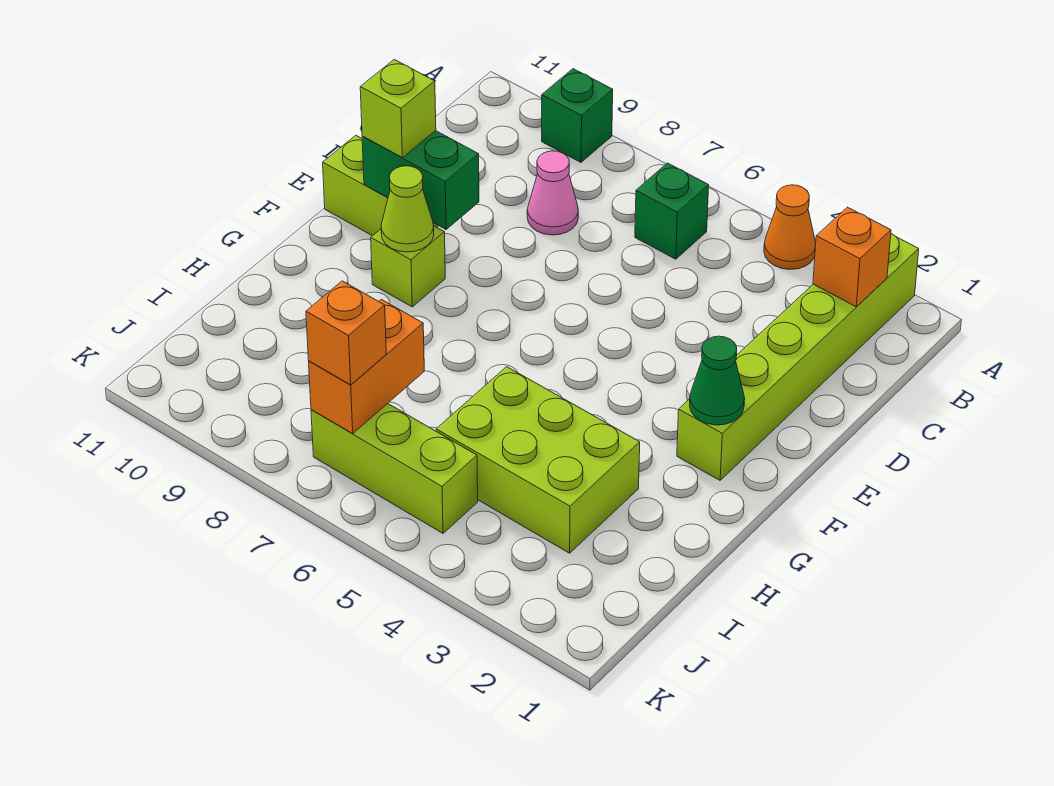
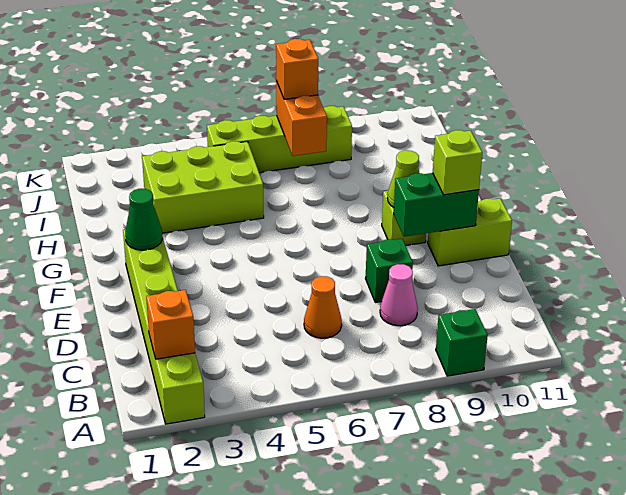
orange 1x1 cone [764,185,816,270] -> orange 1x1 cone moved to [304,276,342,338]
green 1x1 brick [635,163,709,259] -> green 1x1 brick moved to [366,239,413,302]
lime 1x3 brick [311,404,478,533] -> lime 1x4 brick [207,106,352,173]

